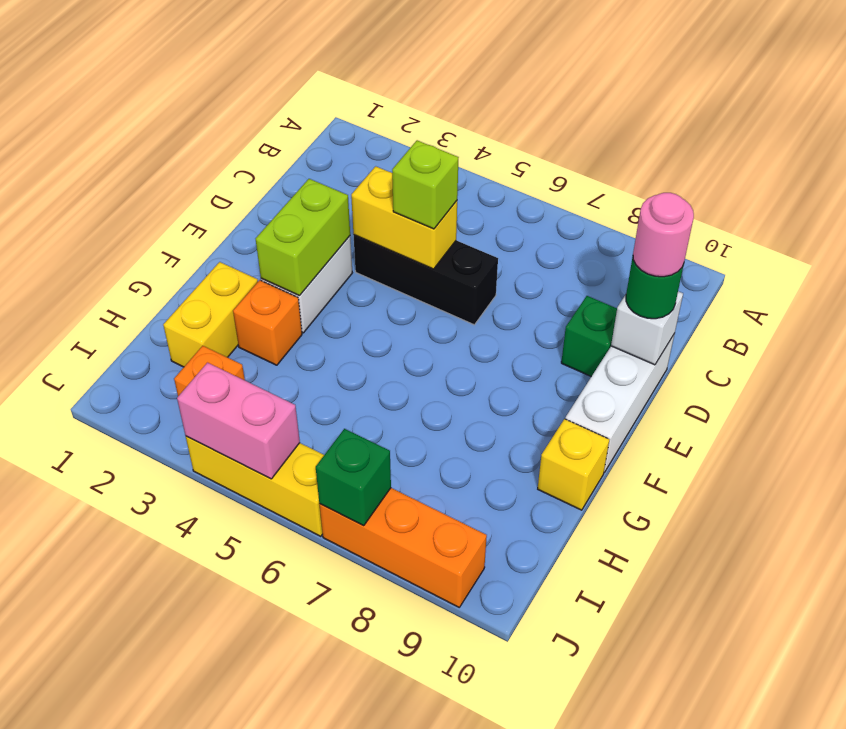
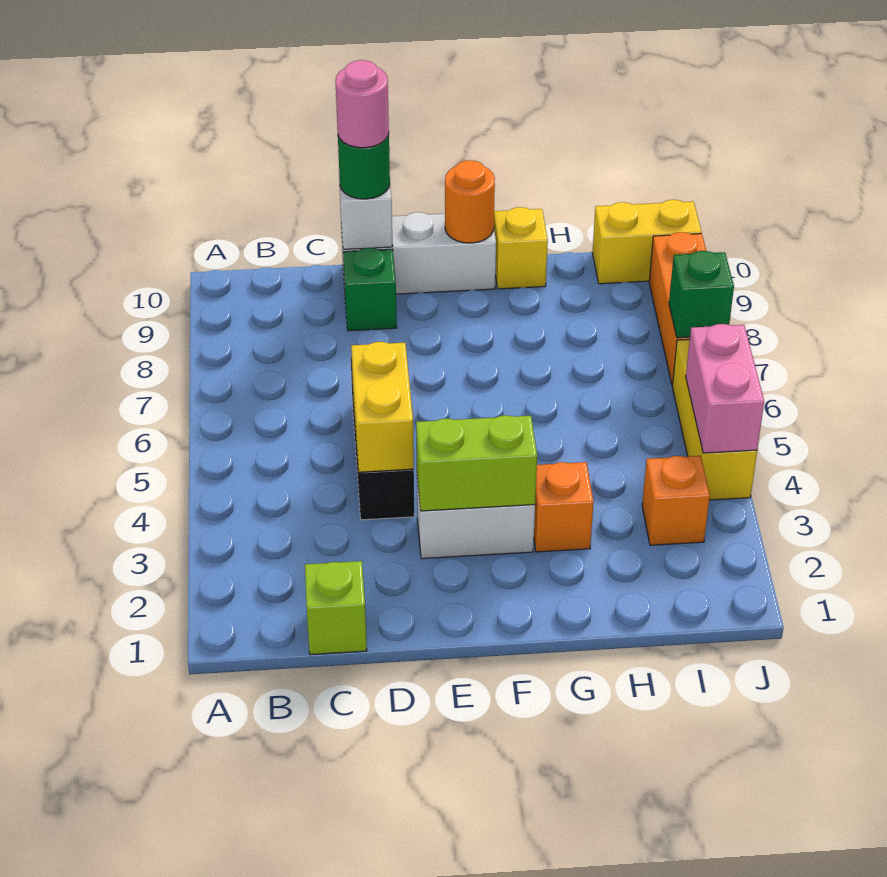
lime 1x1 brick [392,140,459,229] -> lime 1x1 brick moved to [305,561,367,655]
none -> orange 1x1 round brick [445,160,495,243]
yellow 1x2 brick [163,262,258,367] -> yellow 1x2 brick moved to [592,200,702,284]

